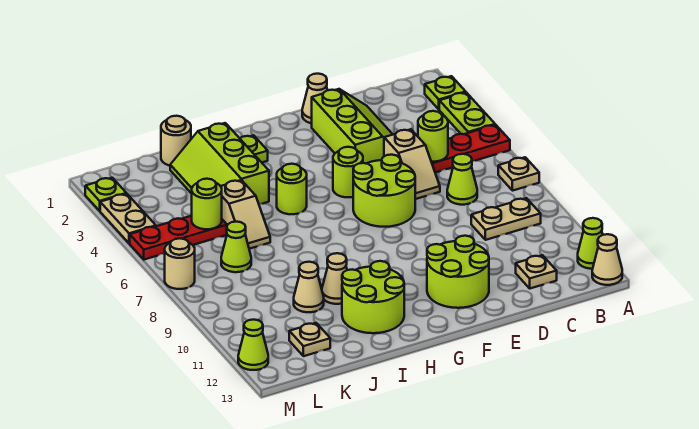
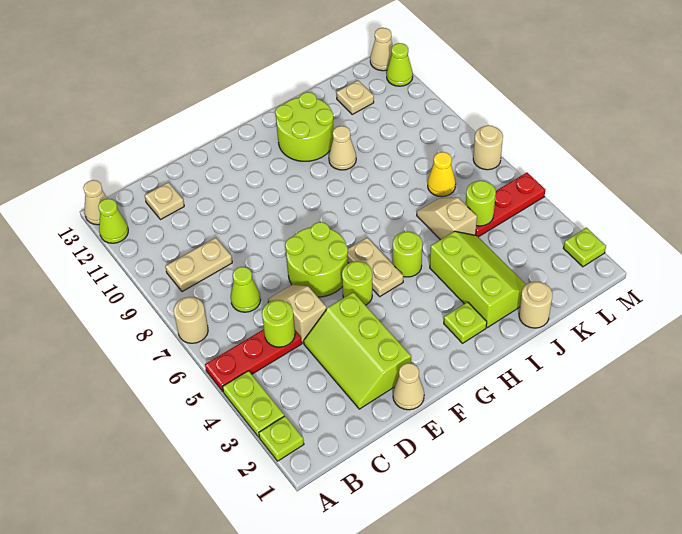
tan 1x1 plate [498,157,539,191] -> tan 1x1 round brick [174,297,208,343]
lime 2x2 round brick [427,236,489,308] -> none
tan 1x1 cone [294,262,324,312] -> tan 1x1 cone moved to [370,28,393,71]
lime 1x1 cone [221,222,251,272] -> yellow 1x1 cone [428,152,456,197]
tan 1x2 plate [100,194,156,243] -> tan 1x2 plate moved to [347,238,403,296]

